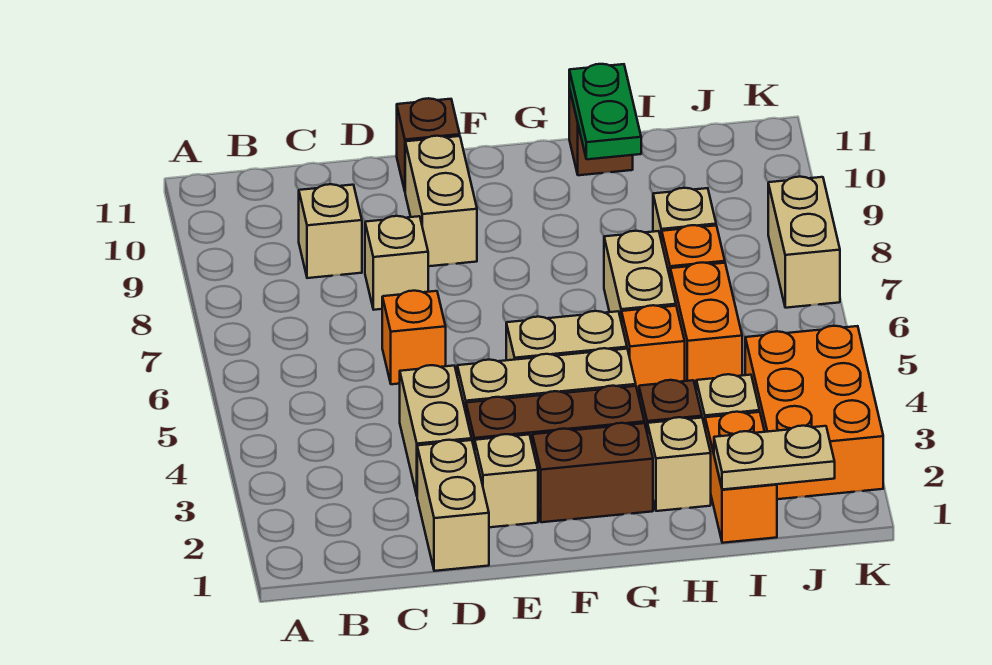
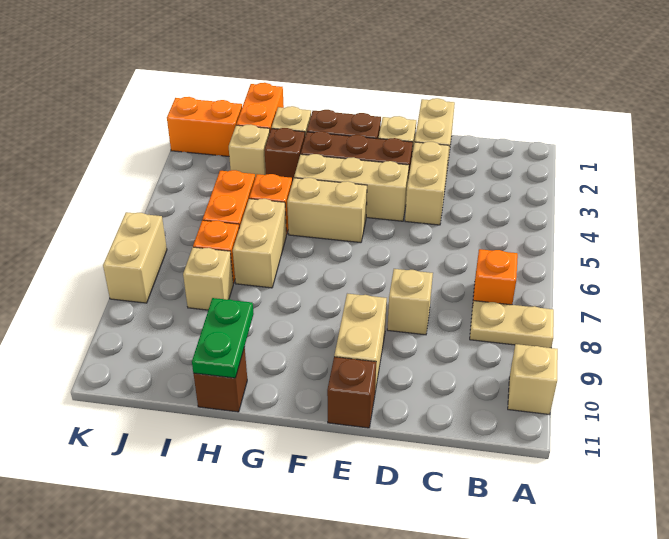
tan 1x1 brick [299,184,362,278] -> tan 1x1 brick moved to [508,344,558,415]
orange 1x1 brick [382,291,446,384] -> orange 1x1 brick moved to [472,249,518,308]
tan 1x2 plate [714,426,835,490] -> tan 1x2 plate moved to [470,301,554,348]
orange 2x3 brick [745,326,883,499] -> orange 1x2 brick [167,97,242,156]

